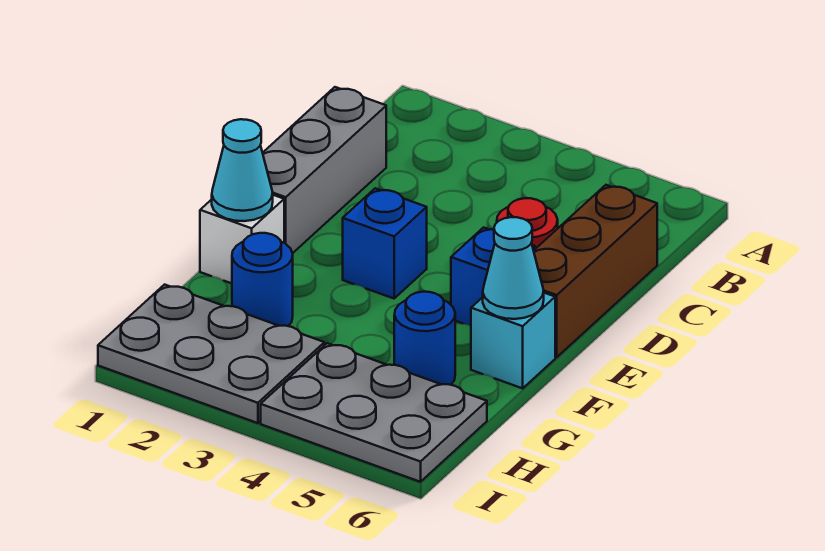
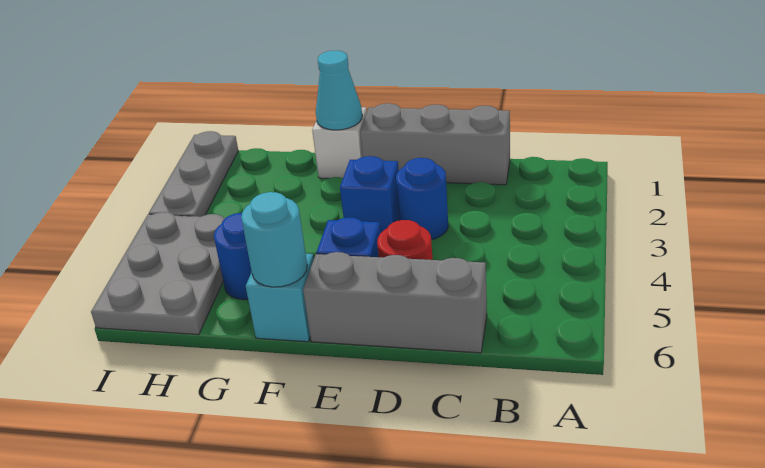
brown 1x3 brick [534,185,657,357] -> grey 1x3 brick [303,252,487,353]
cyan 1x1 cone [483,217,544,319] -> cyan 1x1 round brick [241,192,307,287]
blue 1x1 round brick [232,233,293,326] -> blue 1x1 round brick moved to [396,158,448,240]
grey 2x3 plate [98,285,324,423] -> grey 1x3 plate [149,131,238,217]

